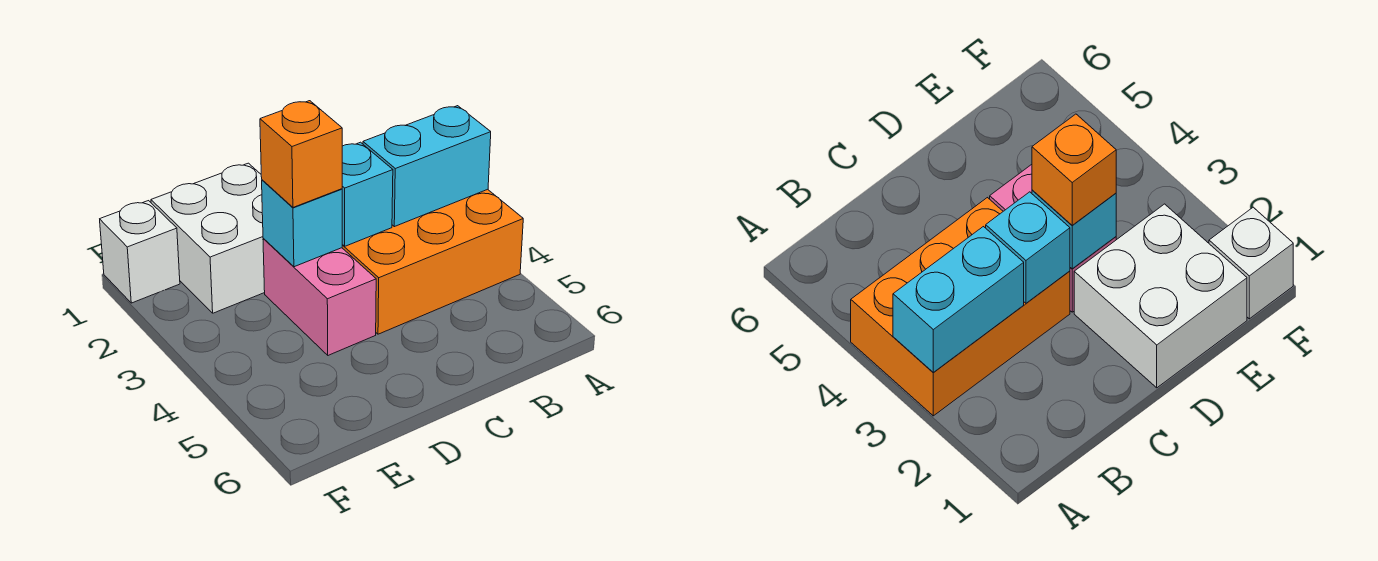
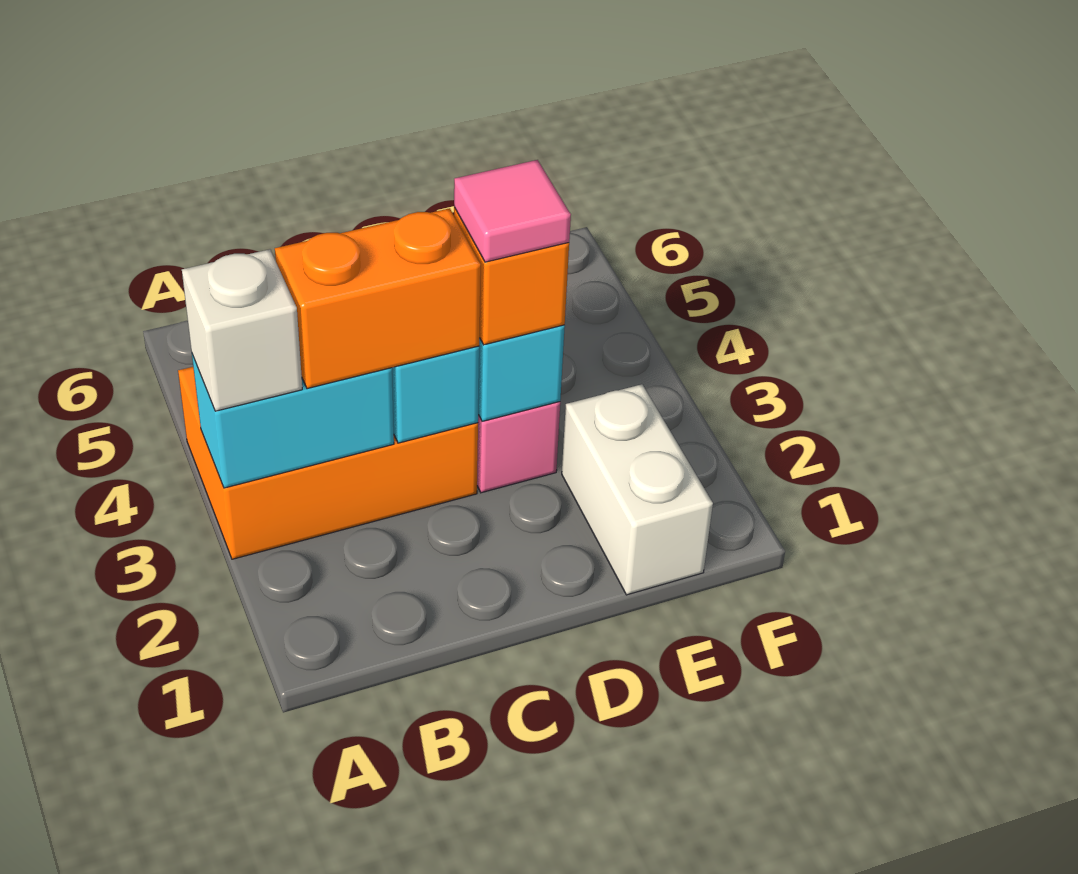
none -> orange 1x2 brick [275,208,481,389]
white 2x2 brick [151,163,265,313] -> white 1x2 brick [562,384,713,595]
none -> pink 1x1 tile [454,160,571,262]
white 1x1 brick [100,201,180,303] -> white 1x1 brick moved to [182,249,302,411]

